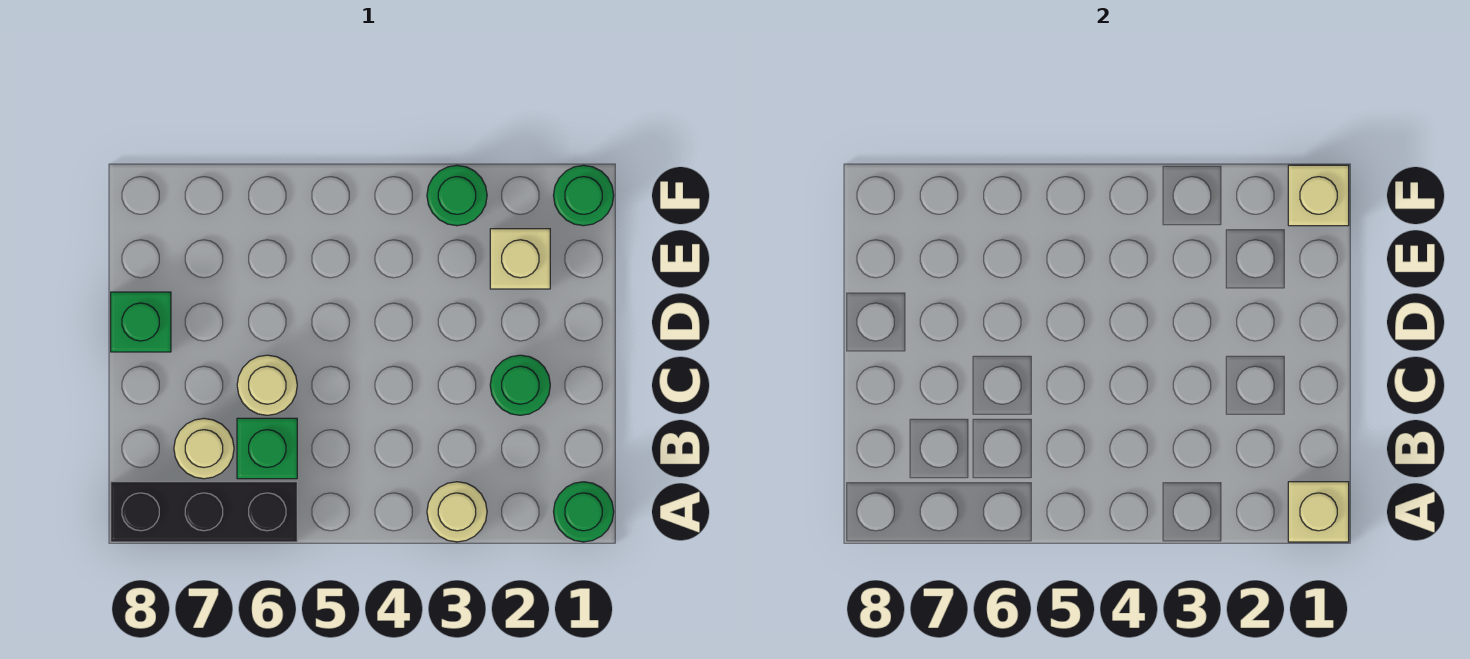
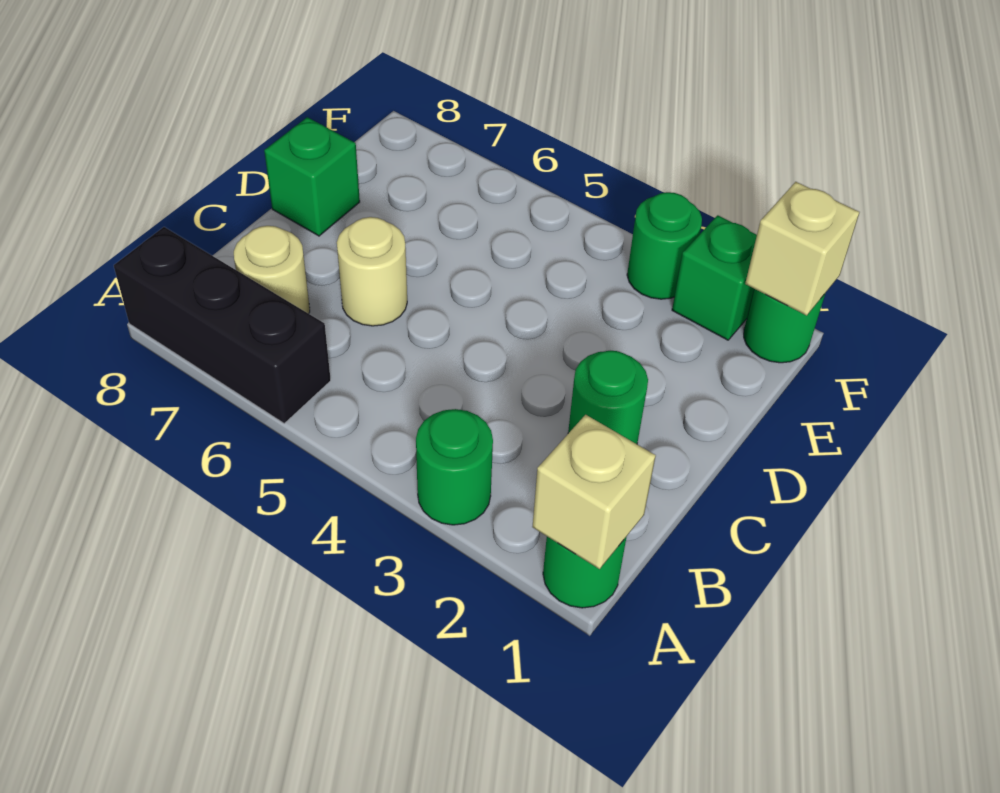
tan 1x1 round brick [427,482,487,542] -> green 1x1 round brick [416,409,493,525]
green 1x1 brick [237,418,297,479] -> green 1x1 brick moved to [672,215,757,340]
tan 1x1 brick [490,229,550,289] -> none

